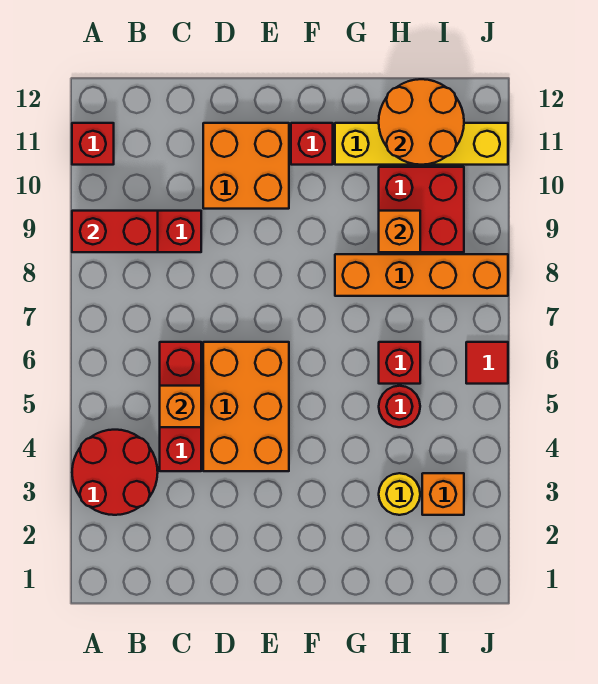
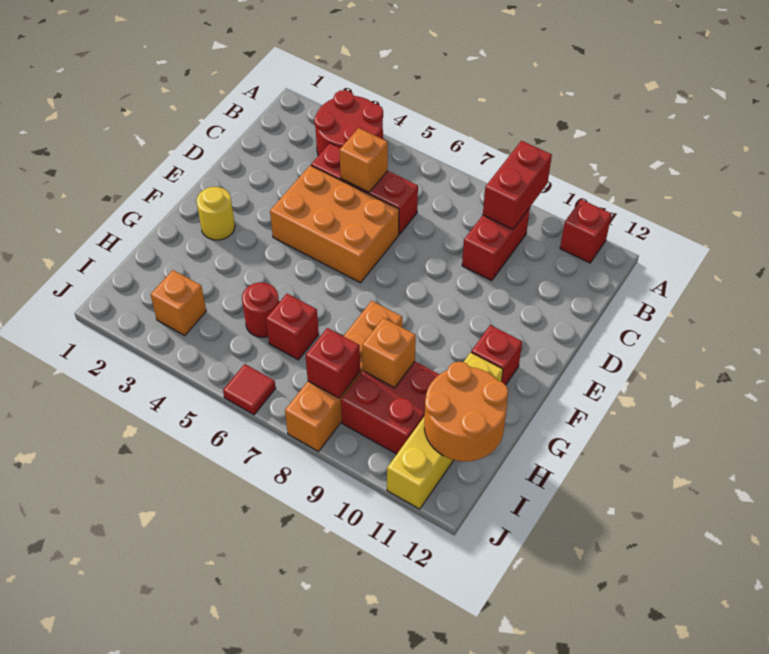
orange 2x2 brick [203,123,289,209] -> none
yellow 1x1 round brick [379,473,420,515] -> yellow 1x1 round brick moved to [196,187,235,240]
none -> red 1x1 brick [305,328,360,398]

